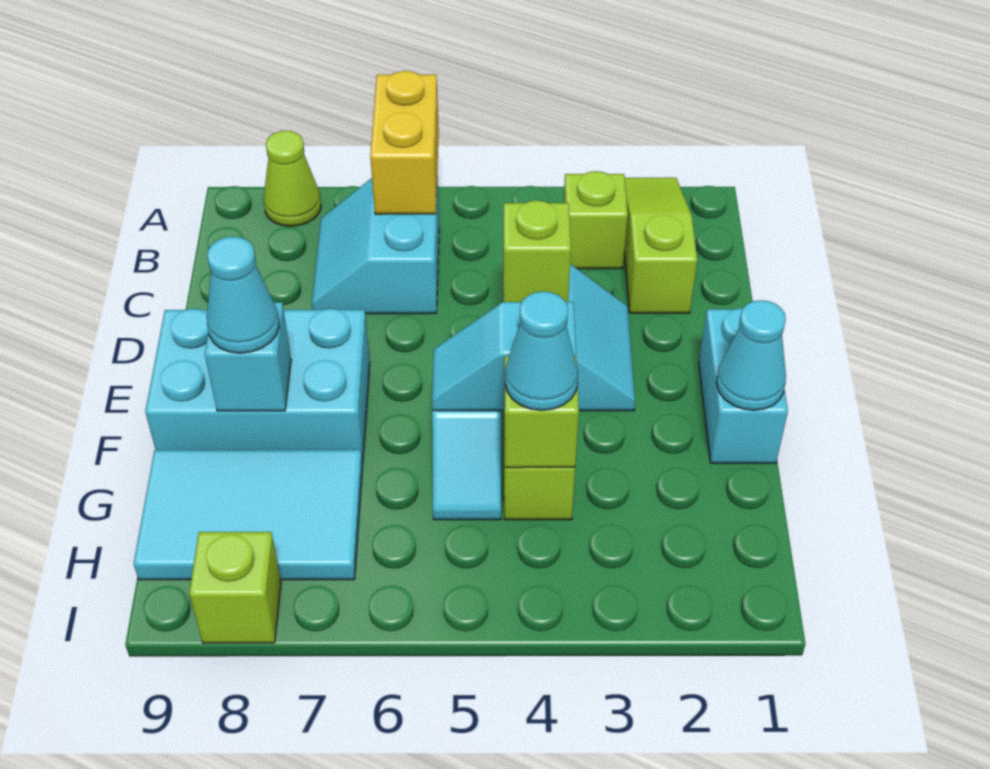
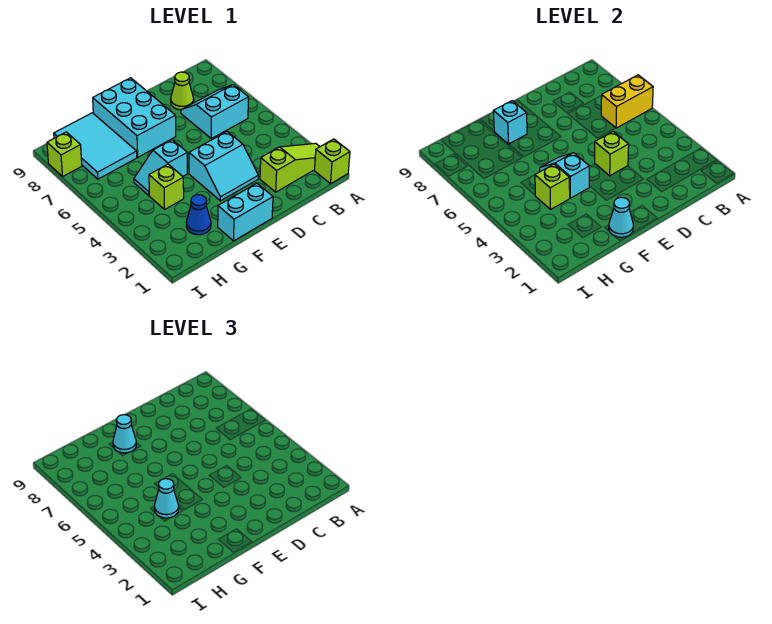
lime 1x1 cone [264,131,321,226] -> lime 1x1 cone moved to [171,72,194,110]
lime 1x1 brick [564,171,628,269] -> lime 1x1 brick moved to [314,139,350,184]
none -> blue 1x1 cone [186,195,211,235]

